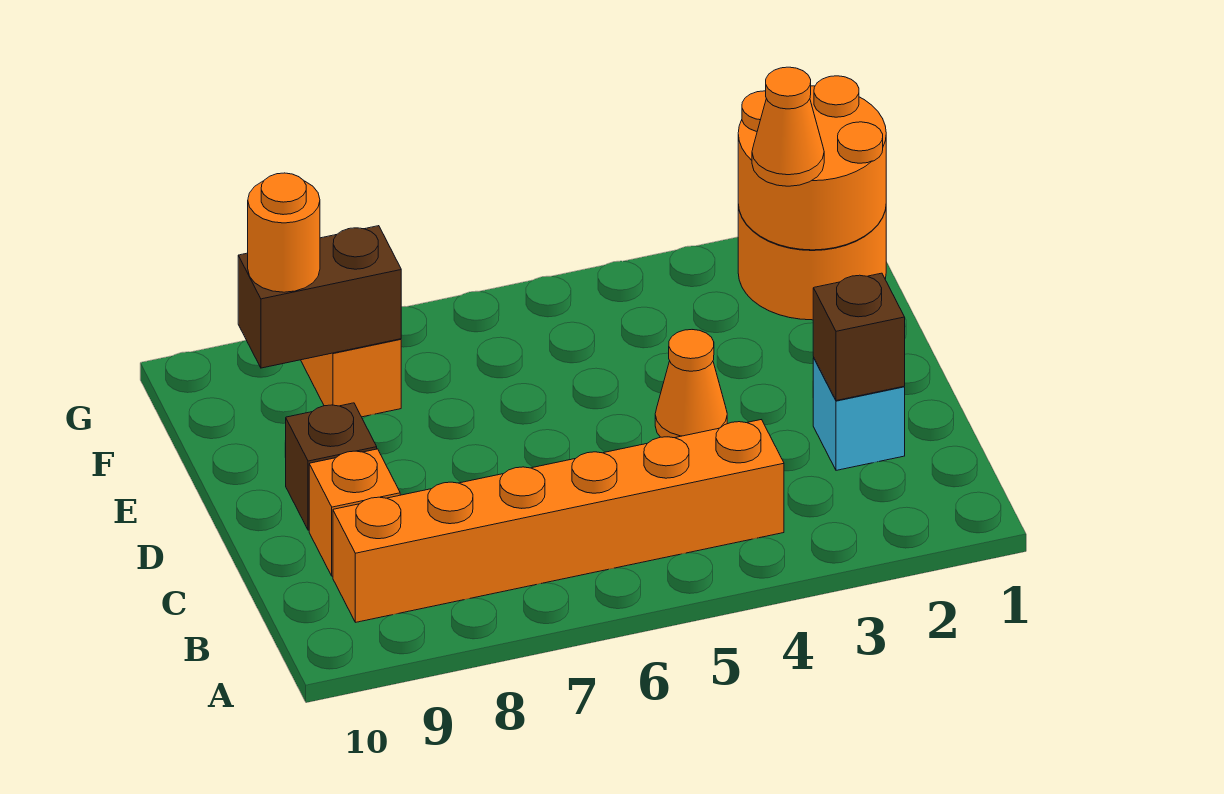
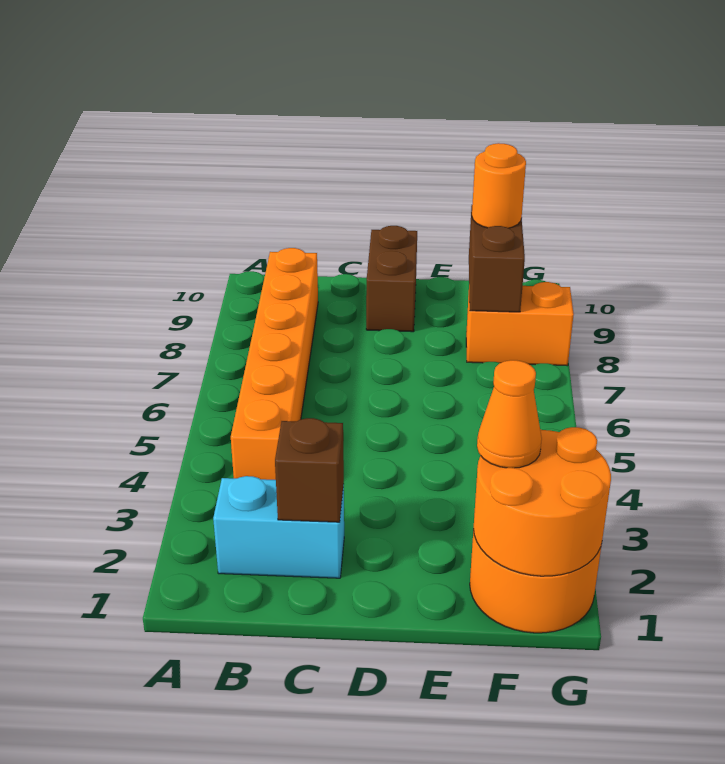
cyan 1x1 brick [813,358,905,470] -> cyan 1x2 brick [213,476,344,578]
orange 1x1 brick [309,449,400,576] -> none
orange 1x1 cone [655,330,727,438] -> none
brown 1x1 brick [286,403,377,530] -> brown 1x2 brick [366,226,417,332]

